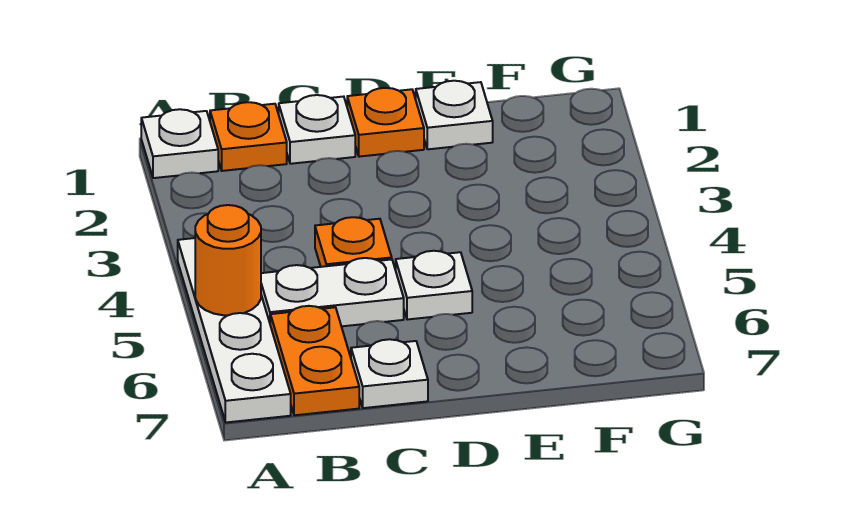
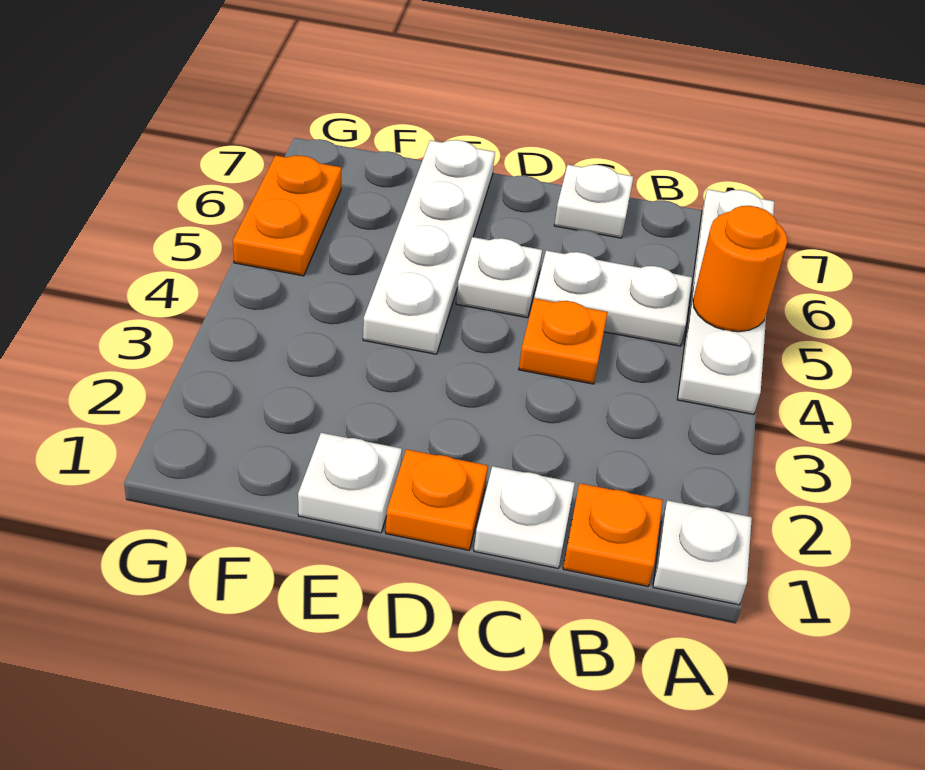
orange 1x2 plate [270,306,359,415] -> orange 1x2 plate moved to [233,155,342,276]
none -> white 1x4 plate [363,140,495,354]

